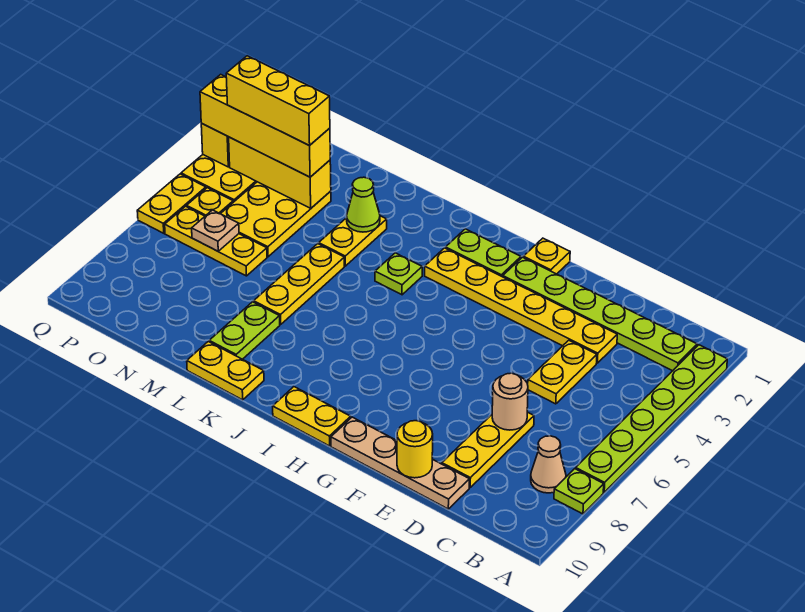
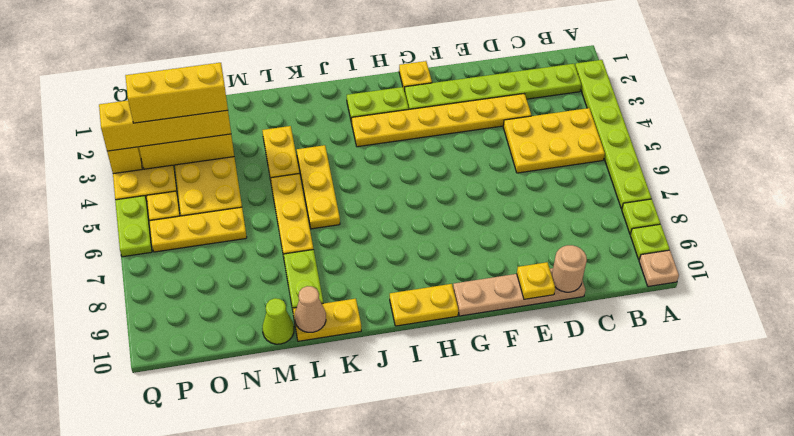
tan 1x1 cone [531,436,566,493] -> tan 1x1 cone moved to [295,286,326,332]
yellow 1x2 plate [528,340,597,404] -> yellow 2x3 plate [503,108,605,173]
yellow 1x3 plate [442,412,534,487] -> yellow 1x3 plate moved to [297,145,340,229]
tan 1x1 round brick [492,373,528,430] -> tan 1x1 round brick moved to [552,245,587,292]
yellow 1x1 round brick [397,421,433,478] -> yellow 1x1 plate [517,262,555,299]
lime 1x1 plate [375,253,422,295] -> lime 1x1 plate moved to [630,224,670,260]
lime 1x1 cone [347,177,380,232] -> lime 1x1 cone moved to [262,298,294,344]
tan 1x1 plate [192,210,239,251] -> tan 1x1 plate moved to [639,250,679,287]
yellow 1x2 plate [137,174,206,233] -> lime 1x2 plate [115,196,152,257]

